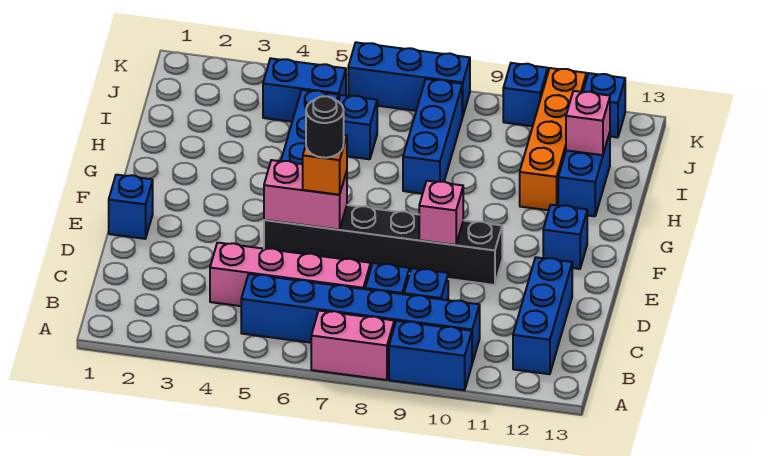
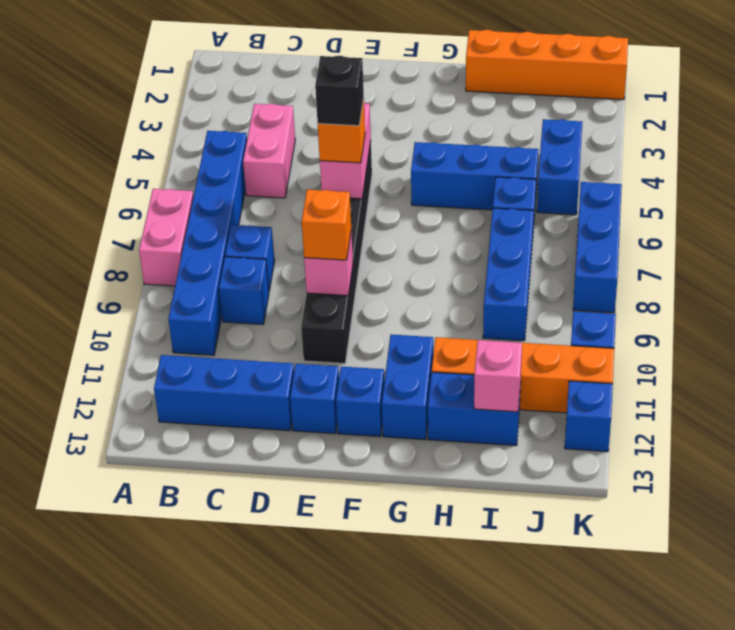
blue 1x2 brick [389,321,472,390] -> blue 1x2 brick moved to [382,335,433,440]
pink 1x4 brick [210,243,371,306] -> pink 1x2 brick [243,104,295,198]
blue 1x1 brick [109,175,153,239] -> blue 1x1 brick moved to [290,364,339,434]
black 1x1 round brick [306,96,344,158] -> black 1x1 brick [315,56,364,126]
none -> orange 1x1 brick [302,190,351,260]
none -> orange 1x4 brick [466,30,628,100]
blue 1x3 brick [403,79,462,194] -> blue 1x3 brick turned to [483,208,534,341]

